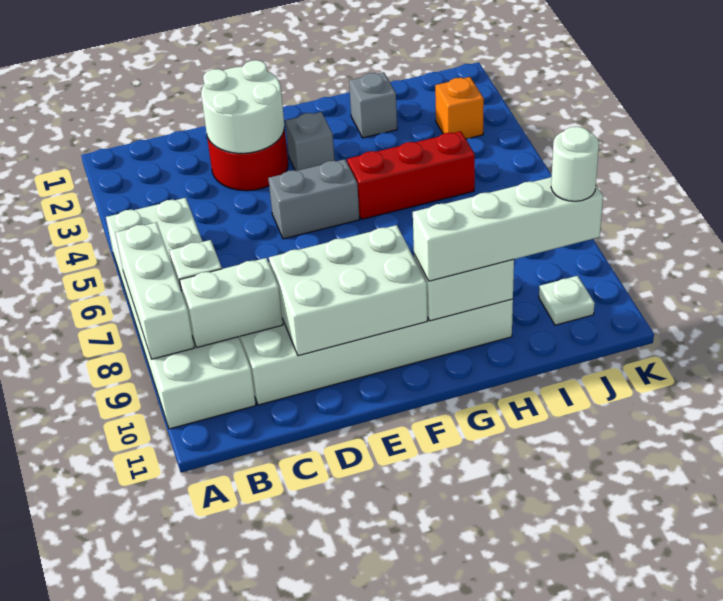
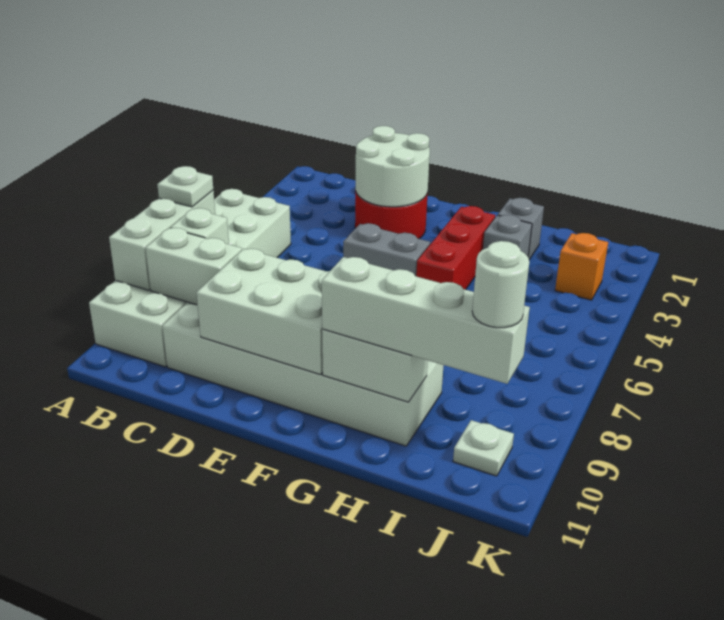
none -> white 1x1 plate [157,166,213,207]
grey 1x1 brick [285,112,335,171] -> grey 1x1 brick moved to [483,215,532,256]
red 1x3 brick [347,131,475,219] -> red 1x3 brick turned to [416,206,495,290]

